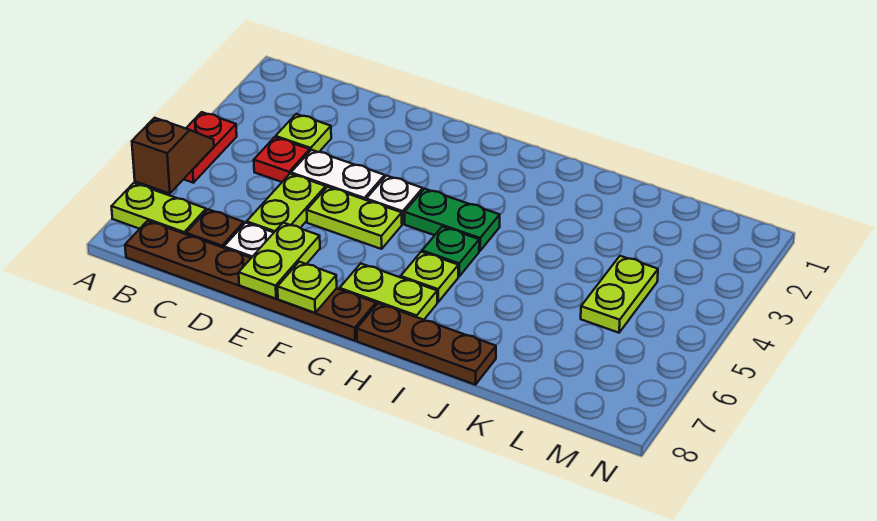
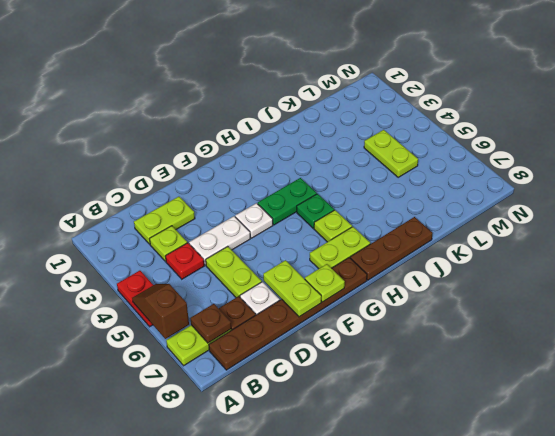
none -> brown 1x1 plate [190,304,231,343]
lime 1x2 plate [307,187,402,249] -> lime 1x2 plate moved to [134,197,195,244]

